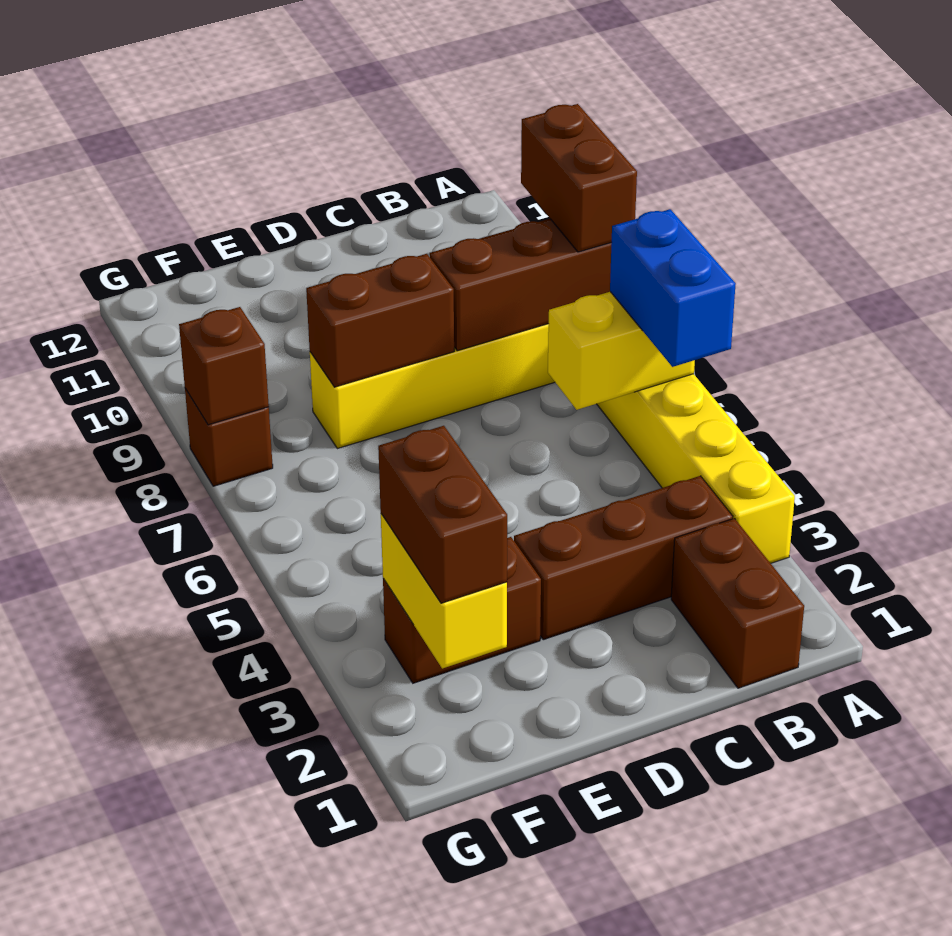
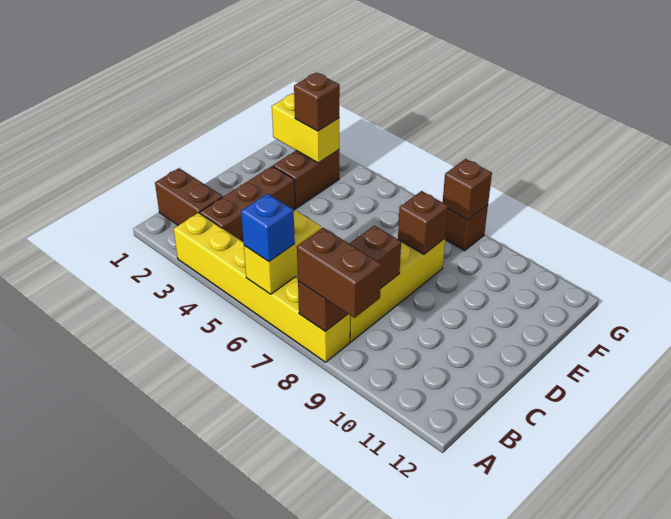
blue 1x2 brick [610,209,736,367] -> blue 1x1 brick [241,194,295,261]
brown 1x2 brick [306,254,454,387] -> brown 1x1 brick [398,191,448,254]
brown 1x2 brick [378,426,507,603] -> brown 1x1 brick [294,73,340,131]

